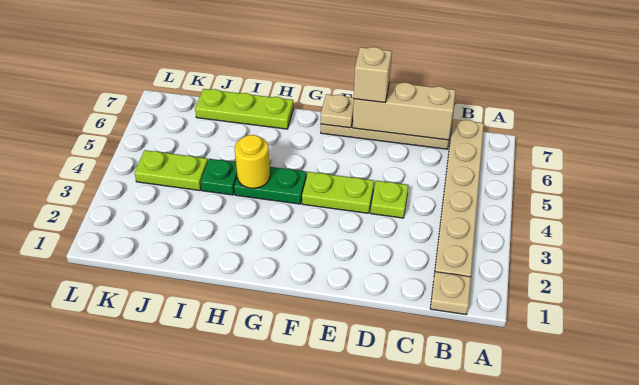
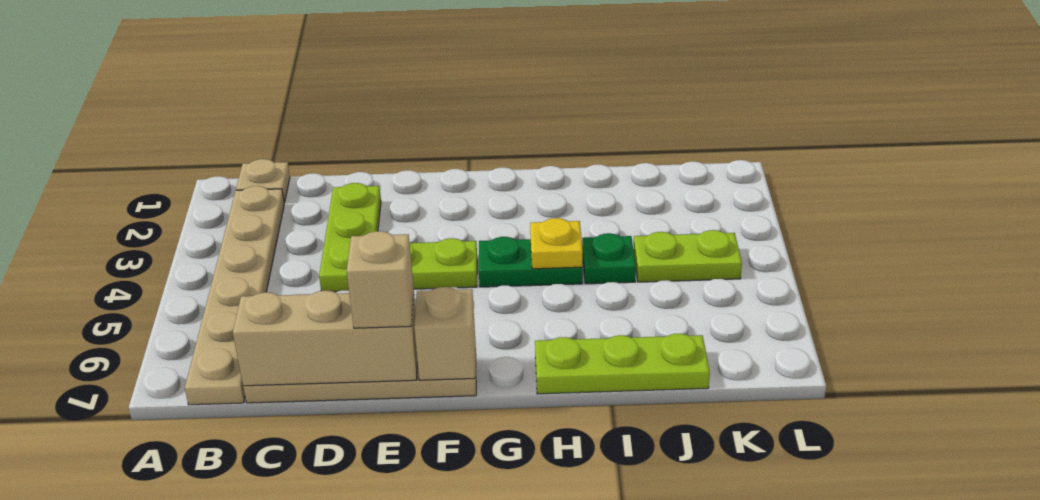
lime 1x1 plate [371,181,408,218] -> lime 1x3 plate [319,183,381,292]
tan 1x1 plate [321,94,354,128] -> tan 1x1 brick [414,287,475,380]
yellow 1x1 round brick [235,135,270,188] -> yellow 1x1 plate [530,218,583,269]

